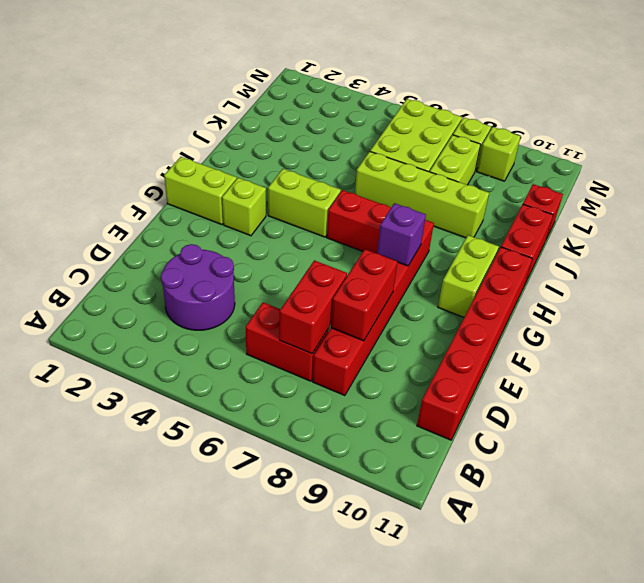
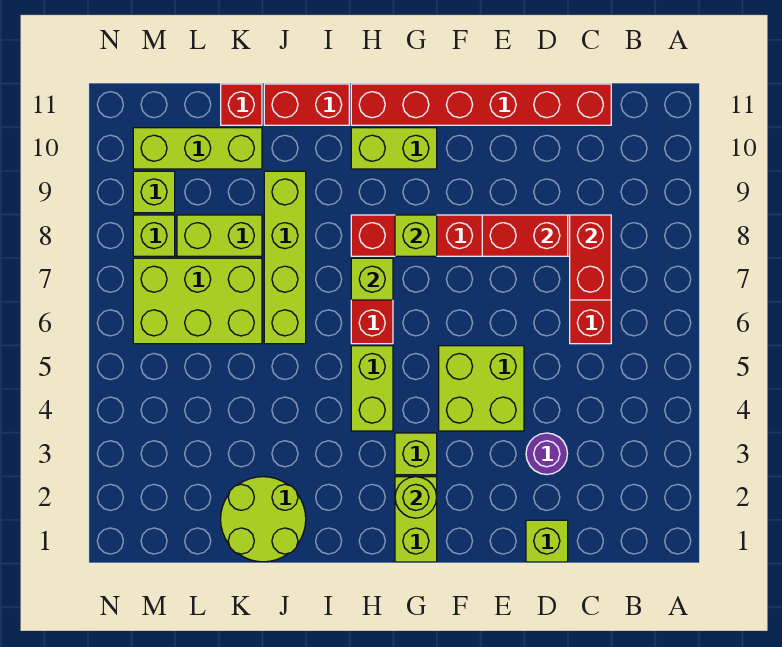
purple 2x2 round brick [161,244,235,330] -> purple 1x1 round brick [526,433,568,475]
red 1x2 brick [279,260,347,354] -> red 1x2 brick turned to [570,215,611,300]
none -> lime 1x1 brick [526,520,568,562]
none -> lime 2x2 brick [439,346,524,431]
none -> lime 1x1 round brick [395,477,437,518]
purple 1x1 brick [377,203,426,266] -> lime 1x1 brick [395,215,437,256]
none -> lime 1x1 brick [351,258,393,300]
none -> lime 2x2 round brick [221,477,306,562]
none -> lime 1x3 brick [133,128,262,169]

